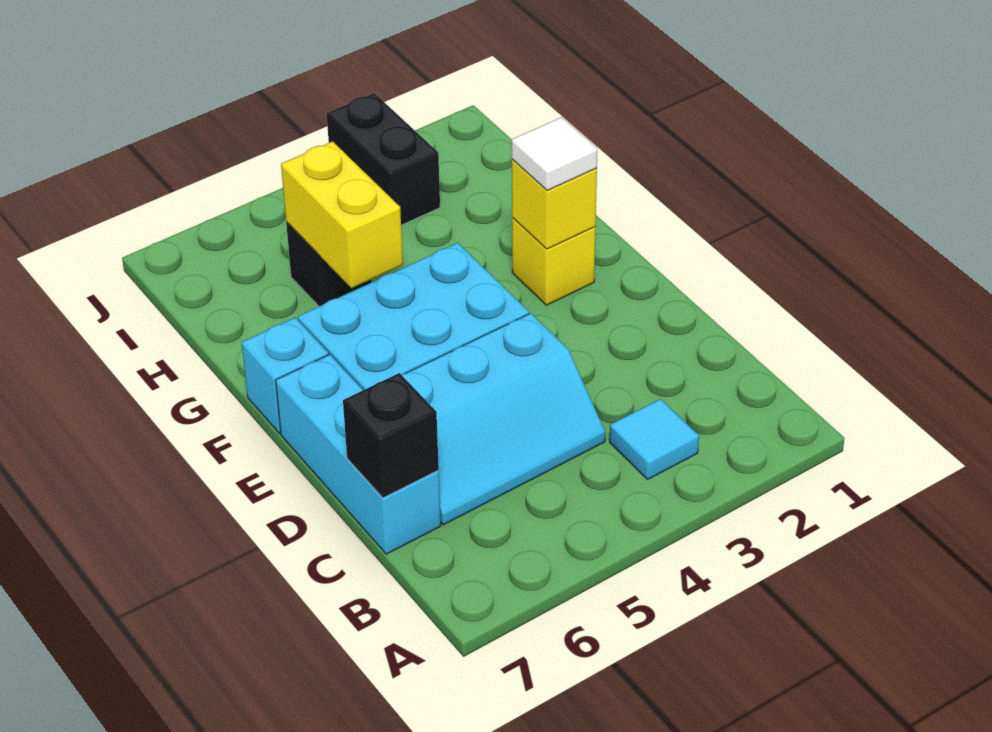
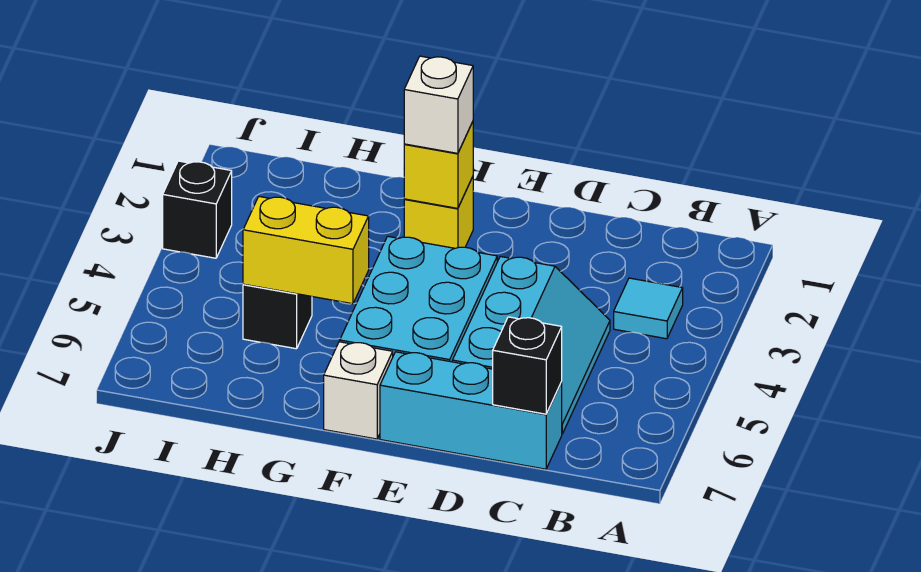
white 1x1 tile [512,117,597,190] -> white 1x1 brick [404,56,473,153]
cyan 1x1 brick [242,318,328,433] -> white 1x1 brick [324,342,393,439]
black 1x2 brick [327,93,440,225] -> black 1x1 brick [163,161,232,258]

